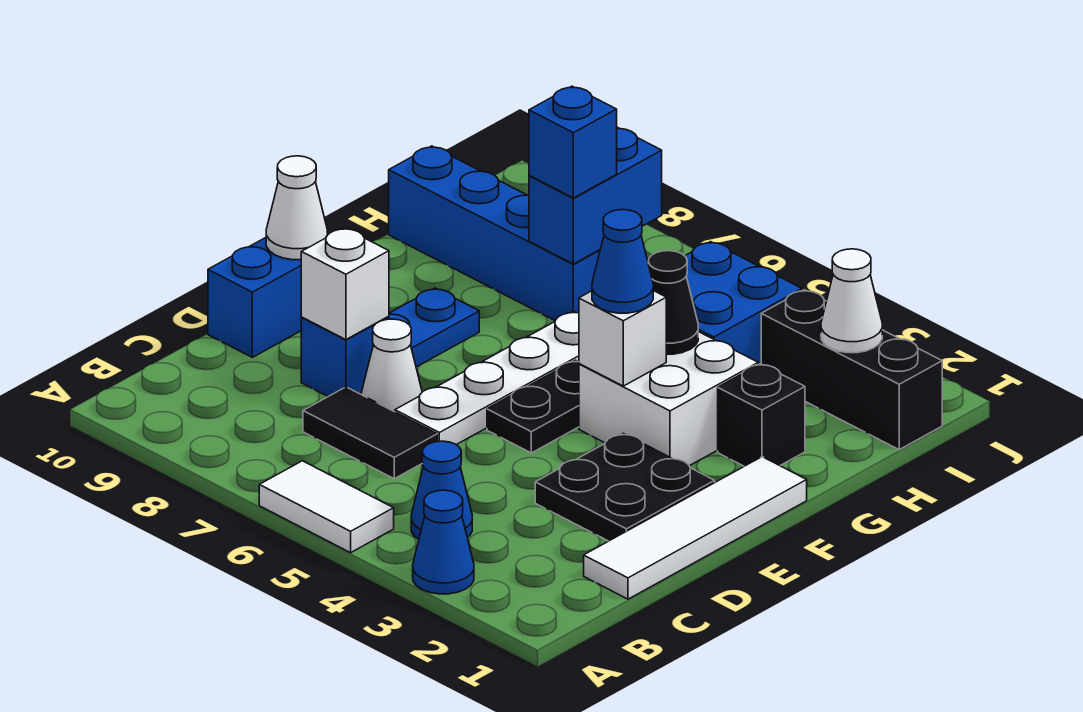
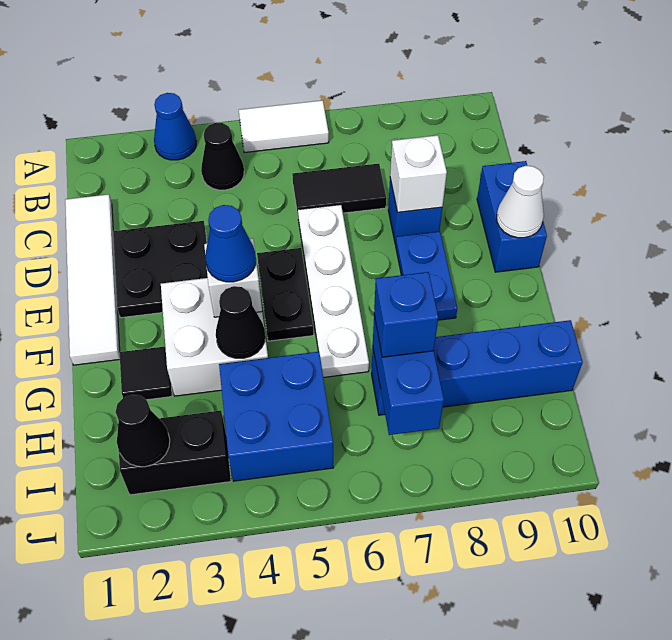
blue 1x1 cone [411,441,472,539] -> black 1x1 cone [201,123,244,190]
white 1x1 cone [361,319,422,412] -> none
black 1x1 brick [718,364,805,466] -> black 1x1 tile [120,347,172,400]
black 1x3 brick [761,290,942,450] -> black 1x2 brick [117,411,231,495]
white 1x1 cone [821,249,882,353] -> black 1x1 cone [116,395,170,467]

